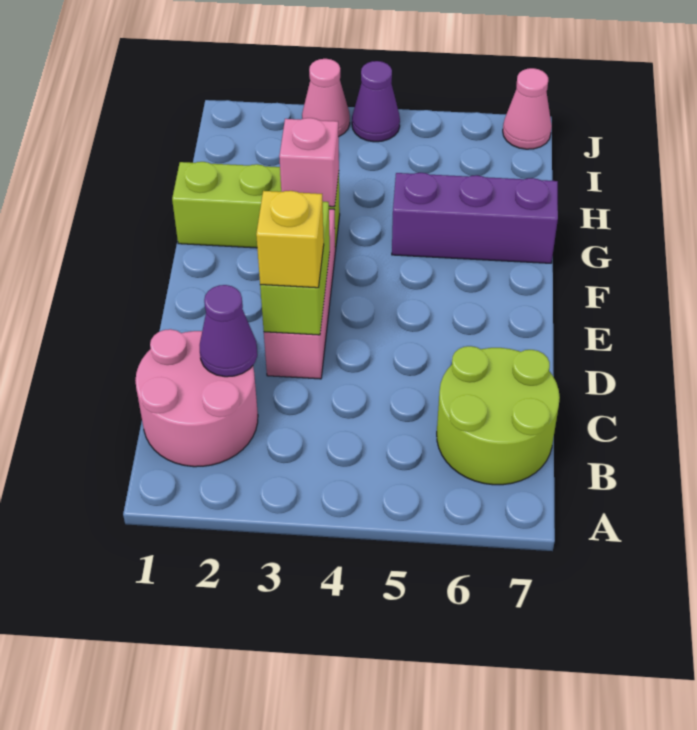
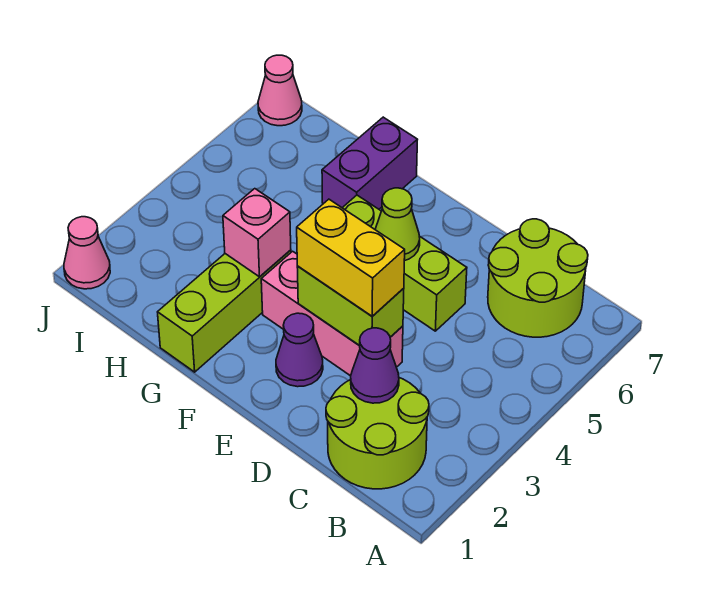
pink 2x2 round brick [135,329,258,467] -> lime 2x2 round brick [326,378,429,489]
yellow 1x1 brick [256,191,324,288] -> yellow 1x2 brick [297,199,405,316]
none -> lime 1x3 brick [343,195,467,331]
none -> lime 1x1 cone [375,188,420,261]
purple 1x3 brick [392,173,558,263] -> purple 1x2 brick [322,117,417,209]
pink 1x1 cone [302,59,350,137] -> pink 1x1 cone moved to [64,217,110,289]
purple 1x1 cone [352,61,400,142] -> purple 1x1 cone moved to [276,313,323,387]

